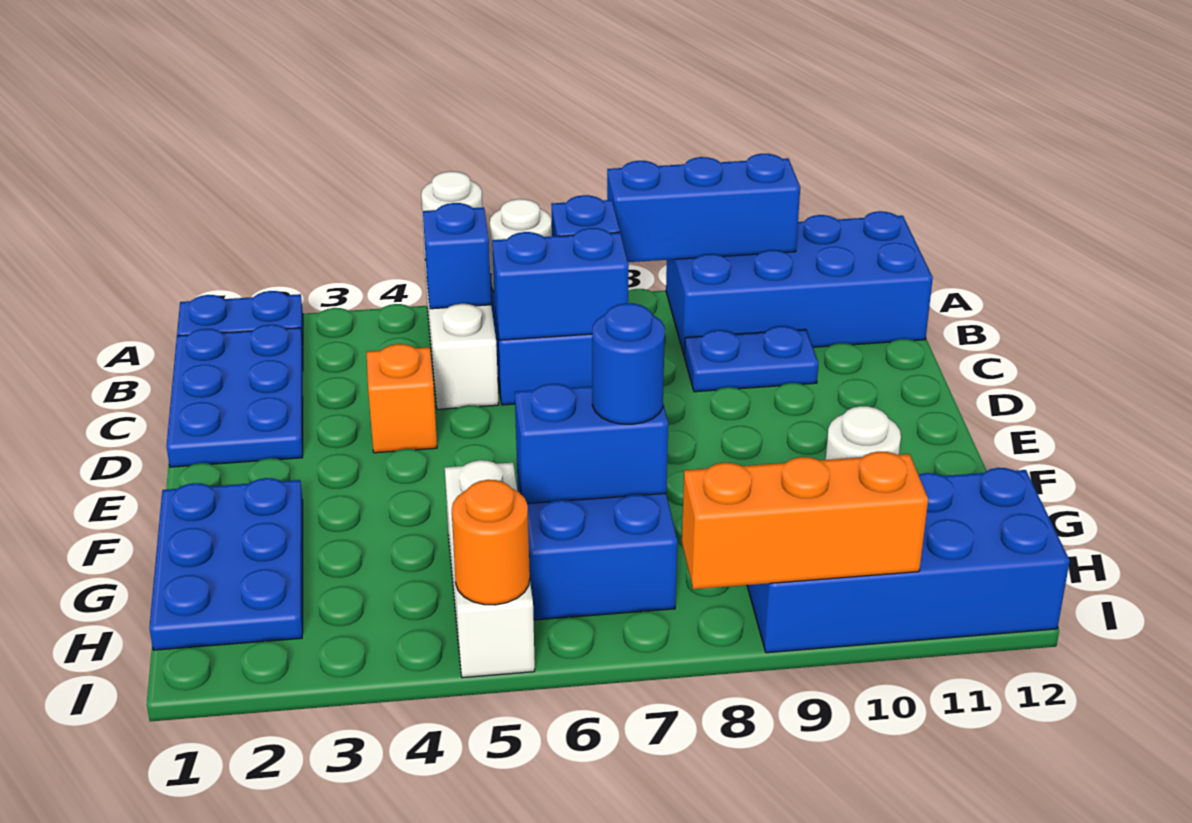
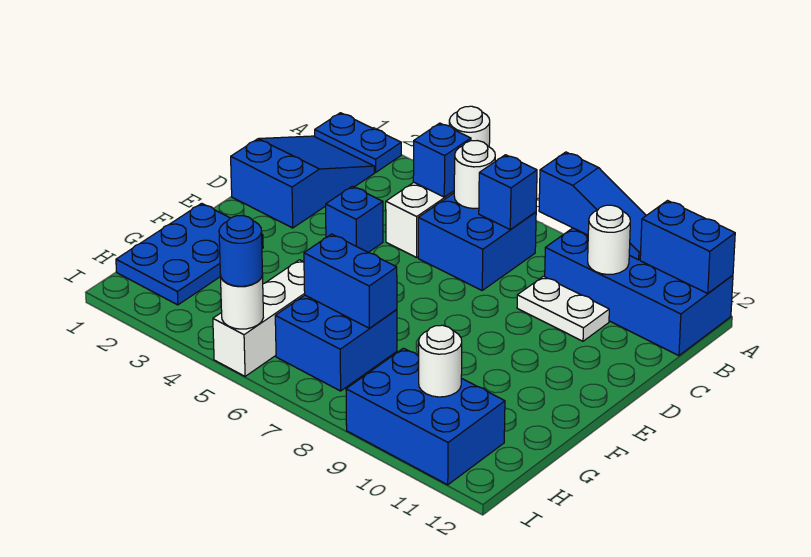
blue 1x3 brick [607,154,800,262] -> blue 1x3 slope [539,152,646,260]
blue 2x3 plate [167,325,303,467] -> blue 2x3 slope [231,136,374,228]
none -> white 1x1 round brick [588,205,630,274]
blue 1x2 brick [492,228,629,340] -> blue 1x2 brick moved to [640,201,735,293]
blue 1x2 plate [684,326,818,392] -> white 1x2 plate [517,276,609,341]
orange 1x1 brick [366,344,437,453] -> blue 1x1 brick [326,186,383,252]
blue 1x1 round brick [592,303,665,424] -> blue 1x1 round brick moved to [219,216,263,286]
blue 2x4 brick [747,468,1070,653] -> blue 2x3 brick [346,348,505,485]
orange 1x1 round brick [452,480,530,605] -> white 1x1 round brick [220,275,263,329]
orange 1x3 brick [682,452,928,589] -> none

